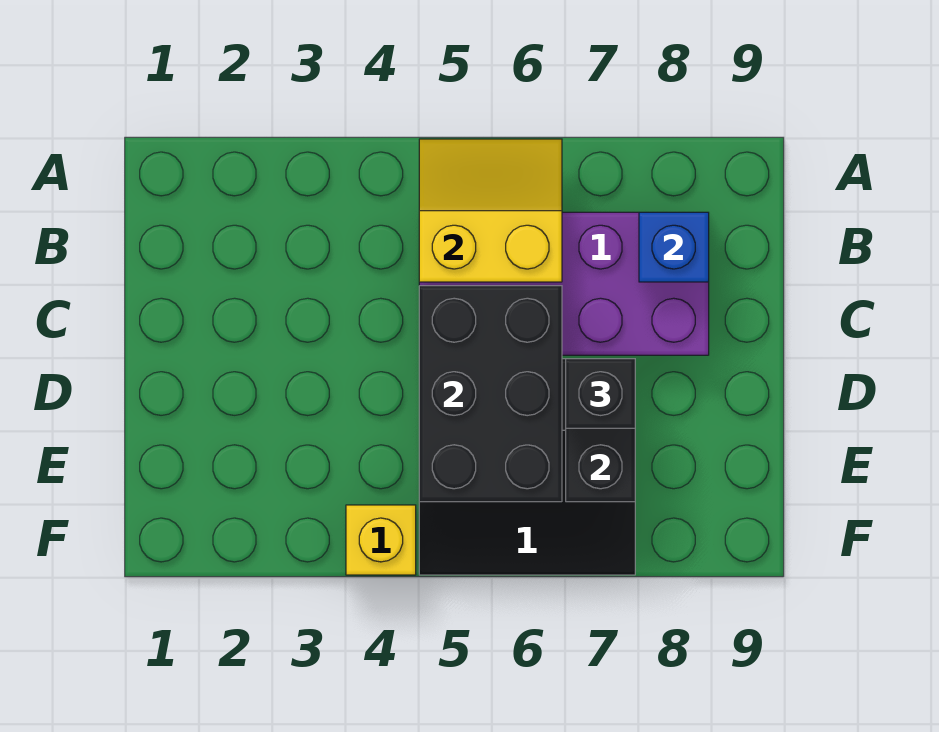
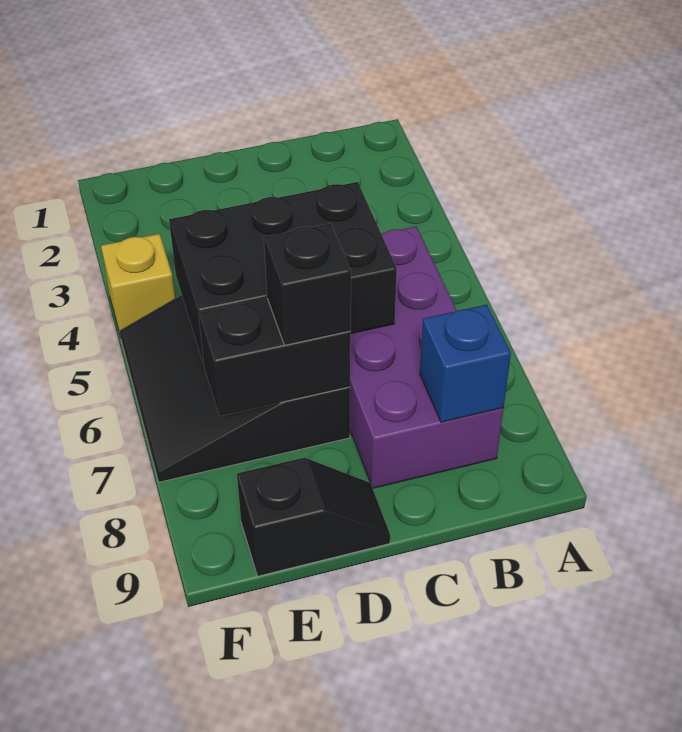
yellow 2x2 slope [419,139,562,282] -> none
none -> black 1x2 slope [237,458,390,576]

